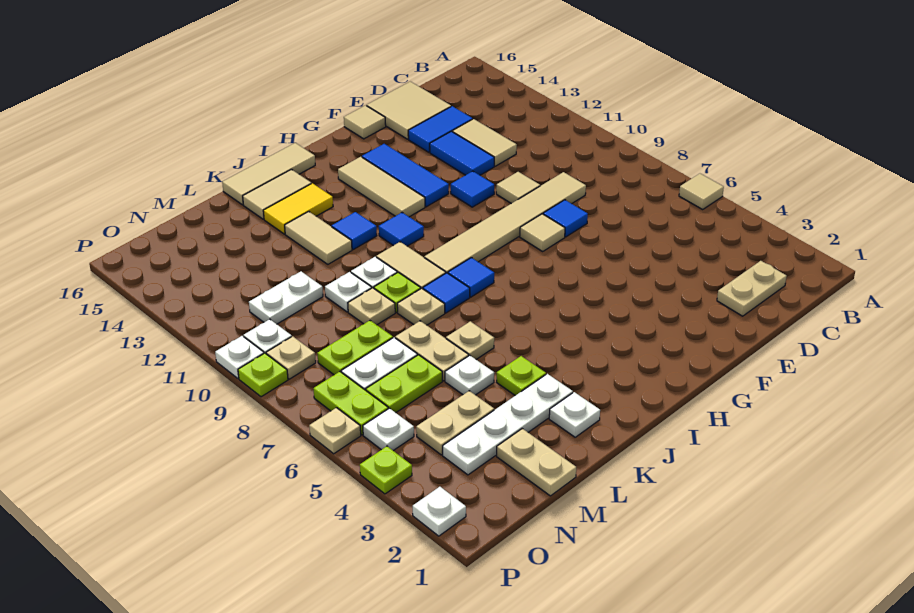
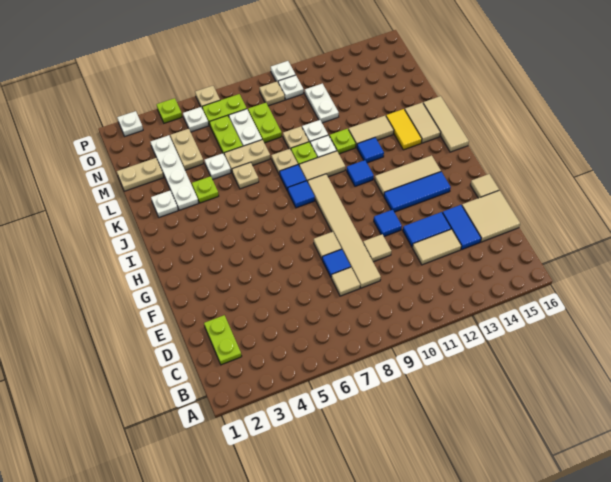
tan 1x1 tile [679,174,724,209] -> tan 1x1 tile moved to [331,267,360,296]
tan 1x2 plate [717,261,787,316] -> lime 1x2 plate [204,315,242,365]
lime 1x1 plate [238,353,288,397] -> lime 1x1 plate moved to [329,129,356,154]

